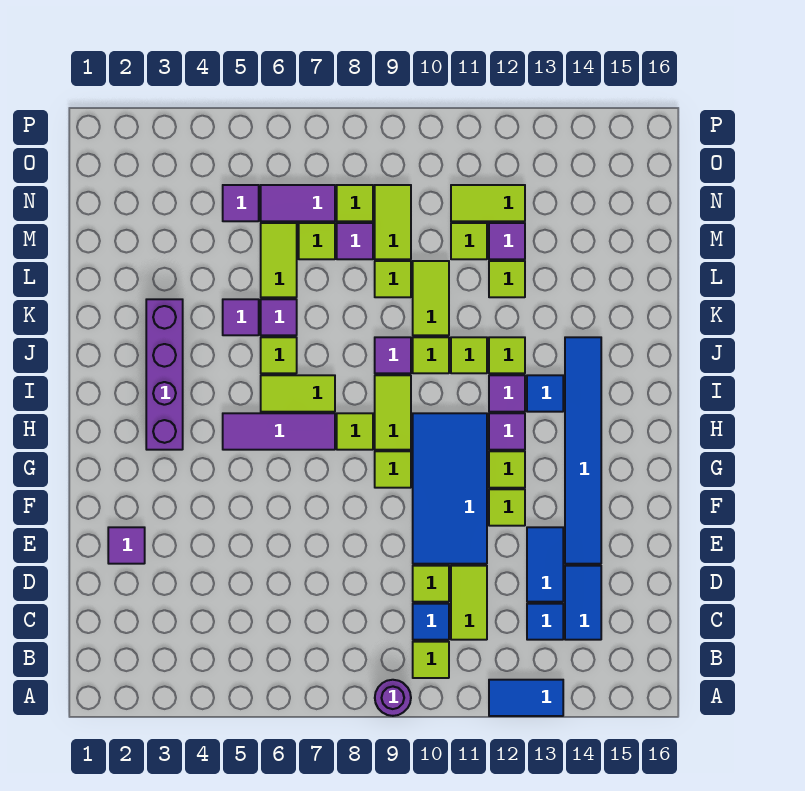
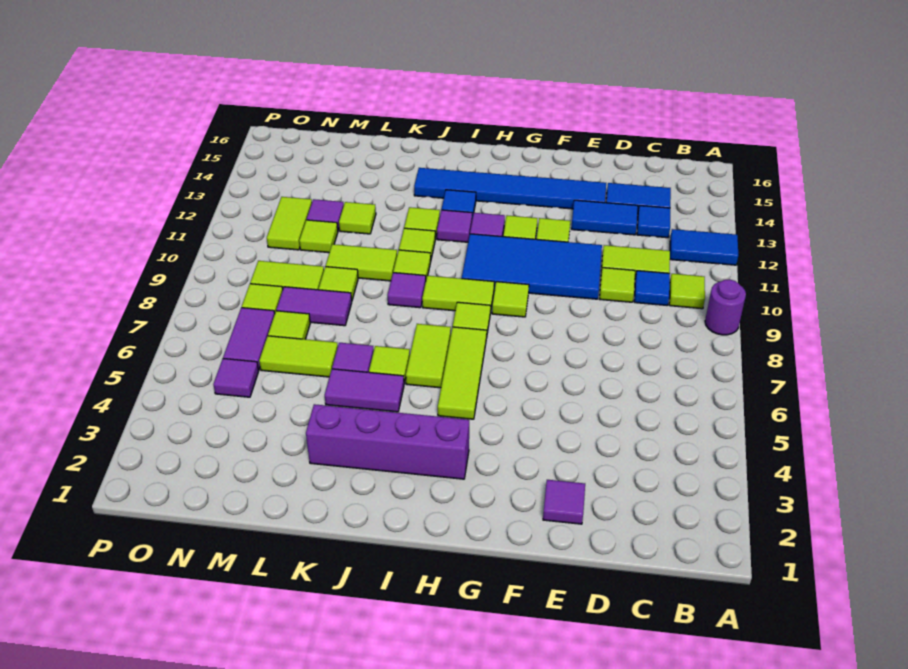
blue 1x2 tile [489,680,563,716] -> blue 1x2 tile turned to [670,229,738,265]
purple 1x3 tile [223,413,335,450] -> lime 1x3 tile [438,327,487,419]
purple 1x1 tile [223,299,259,335] -> purple 1x2 tile [325,369,404,412]
purple 1x1 tile [337,223,373,259] -> purple 1x2 tile [276,287,352,326]

